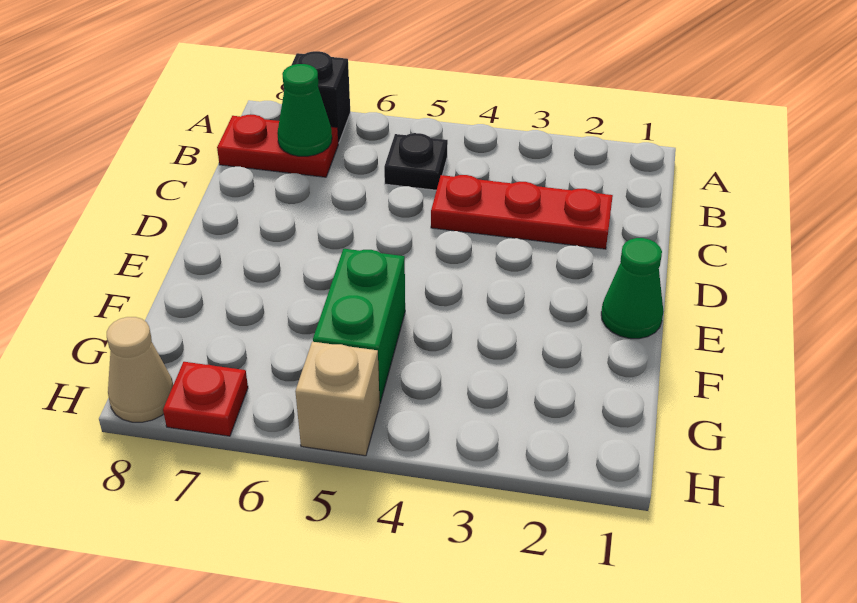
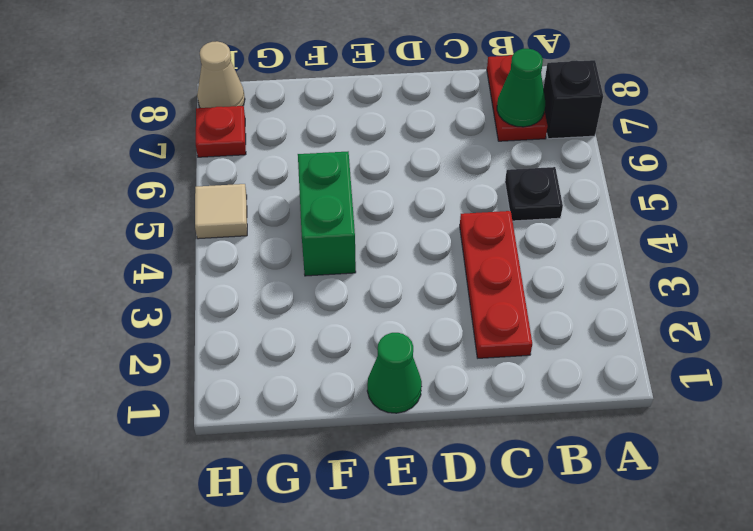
green 1x2 brick [313,249,405,403] -> green 1x2 brick turned to [298,152,356,276]
tan 1x1 brick [295,342,380,456] -> tan 1x1 tile [195,184,247,239]

